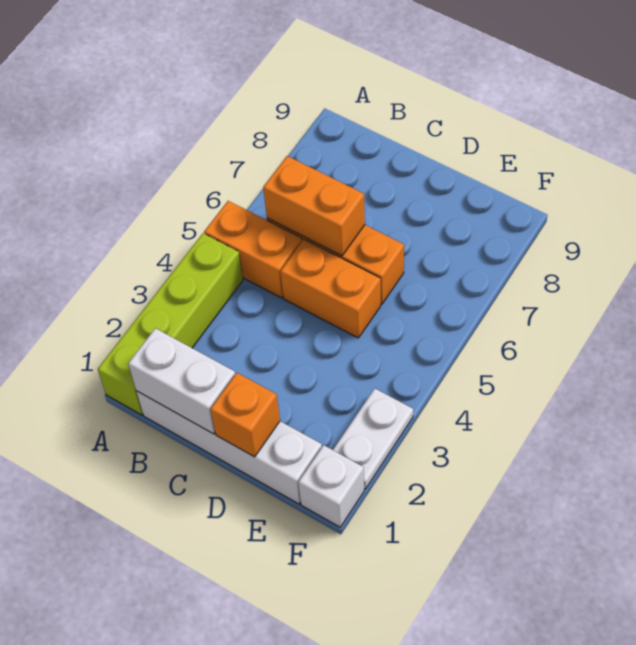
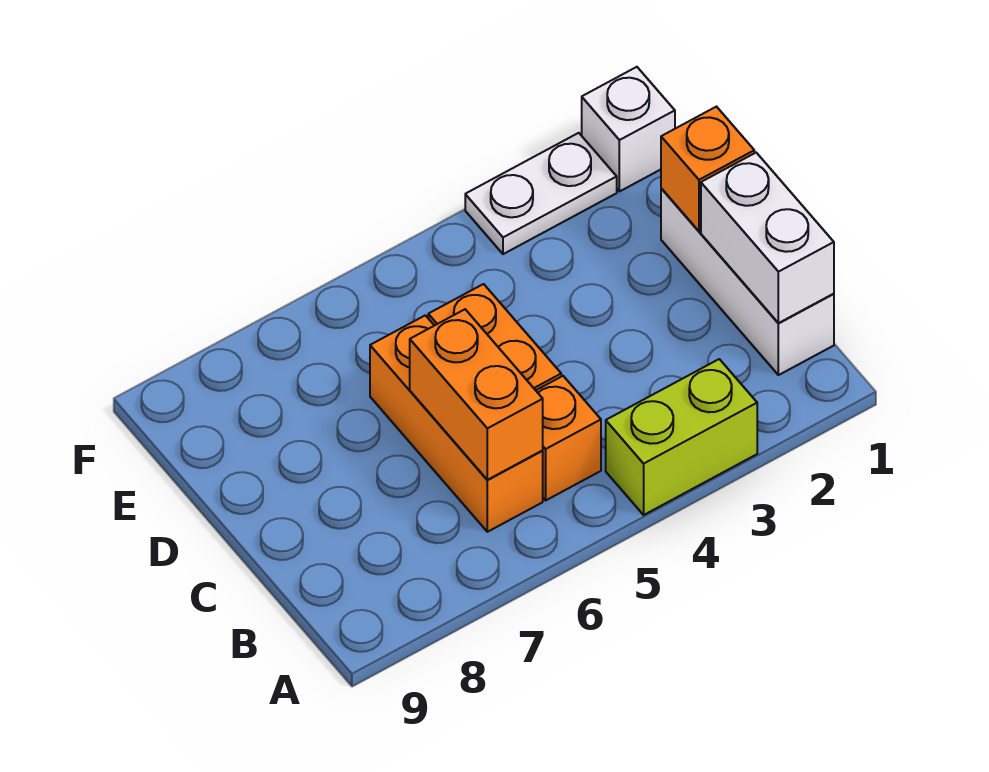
lime 1x4 brick [98,233,243,415] -> lime 1x2 brick [606,359,757,515]
orange 1x2 brick [204,201,302,298] -> orange 1x1 brick [536,376,601,500]
white 1x4 brick [136,391,322,504] -> white 1x3 brick [661,189,834,375]

